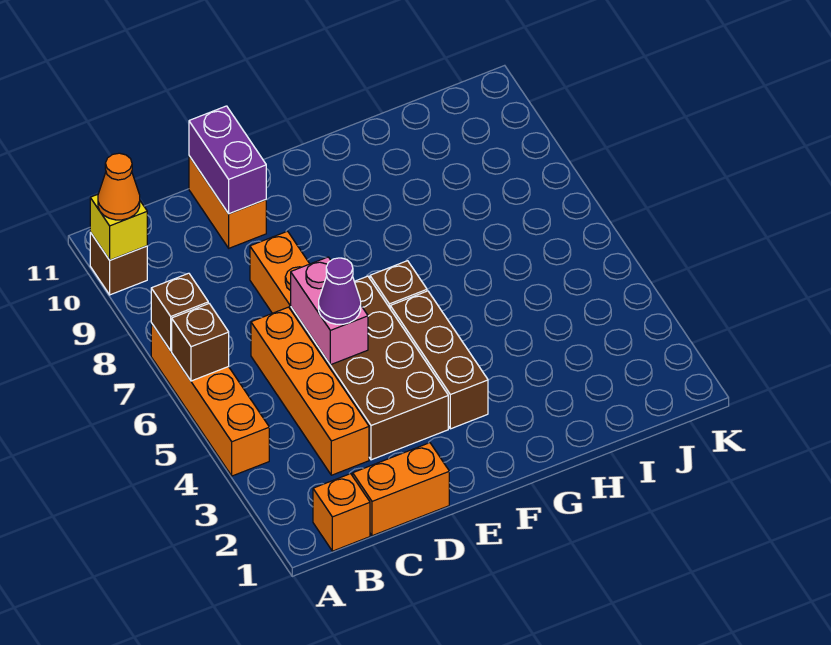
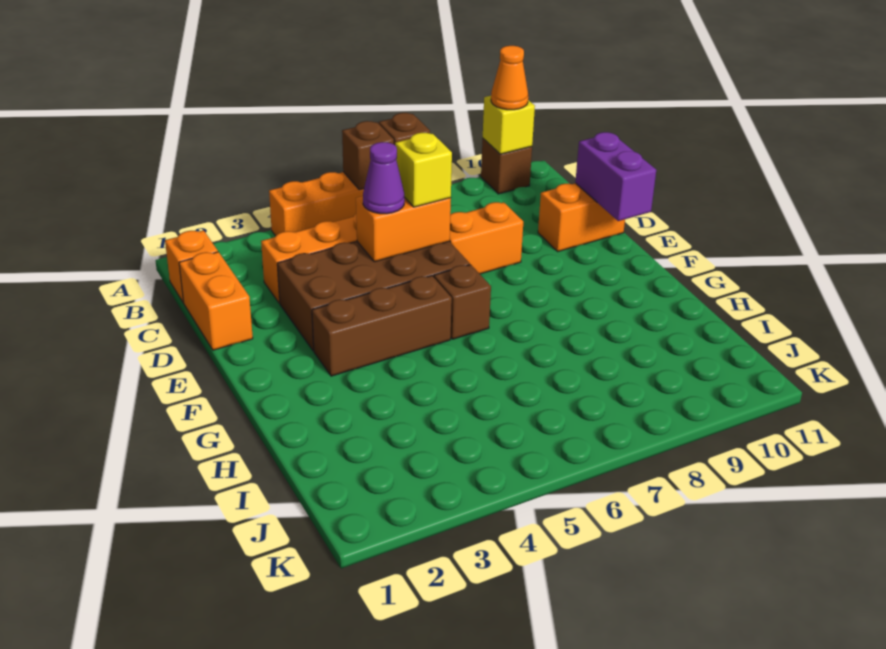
pink 1x2 brick [291,257,368,365] -> orange 1x2 brick [356,196,451,262]
none -> yellow 1x1 brick [395,133,452,207]
purple 1x2 brick [189,106,266,214] -> purple 1x2 brick turned to [575,132,656,221]

